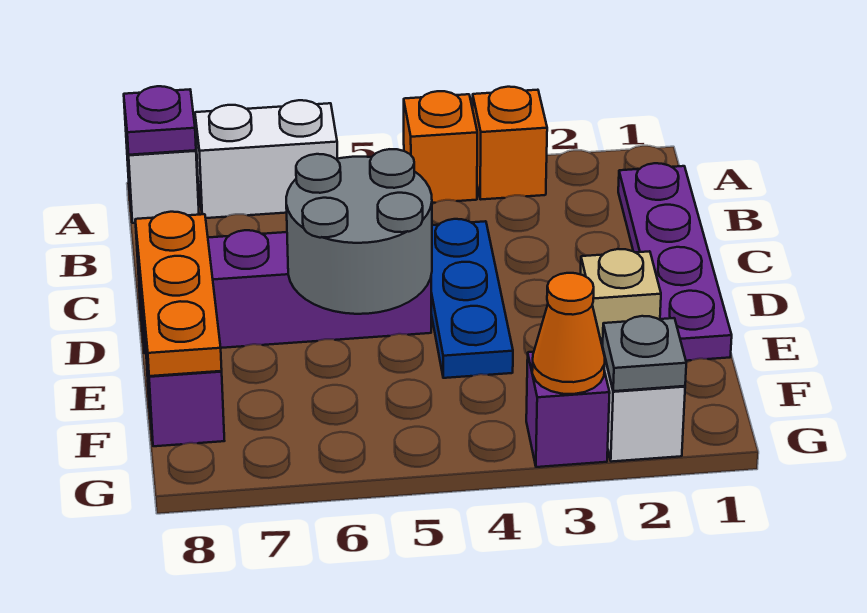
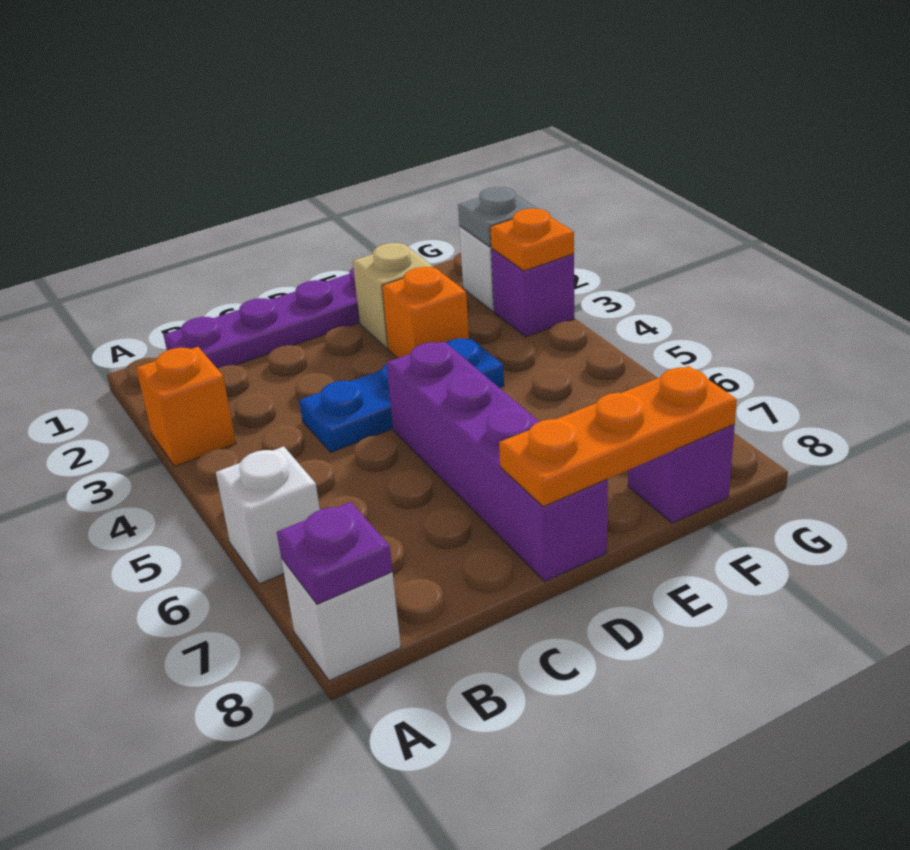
orange 1x1 brick [404,91,477,203] -> orange 1x1 brick moved to [382,267,469,358]
white 1x2 brick [195,100,338,218] -> white 1x1 brick [216,446,320,584]
grey 2x2 round brick [286,149,432,314] -> none
orange 1x1 cone [532,273,605,394] -> orange 1x1 plate [490,208,574,271]

